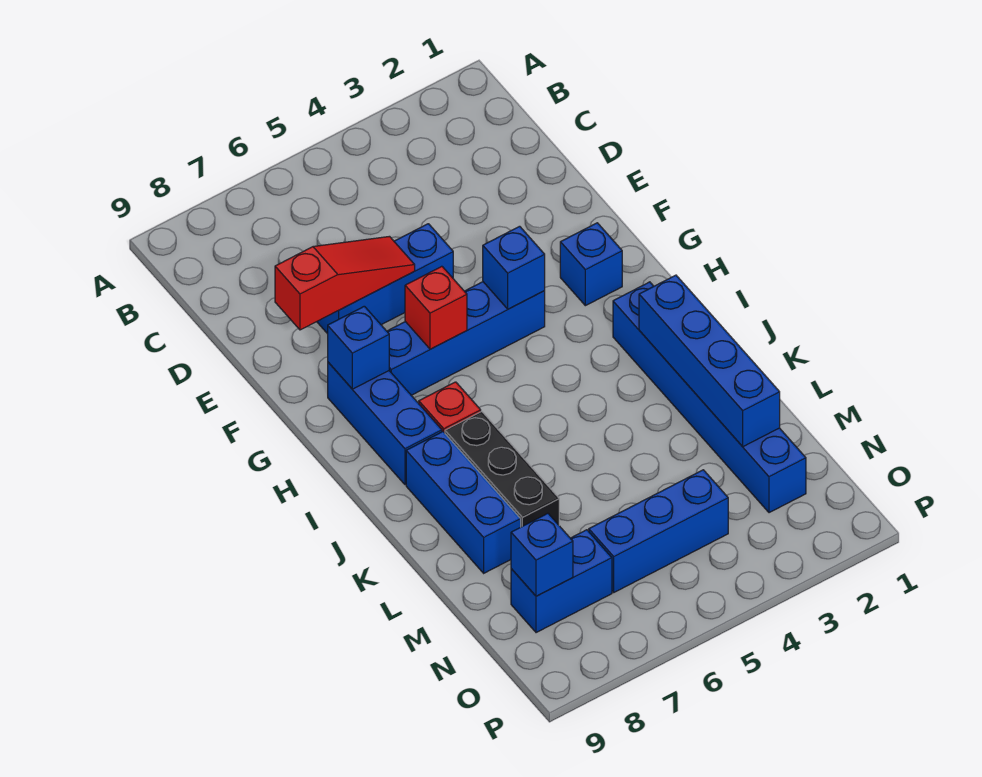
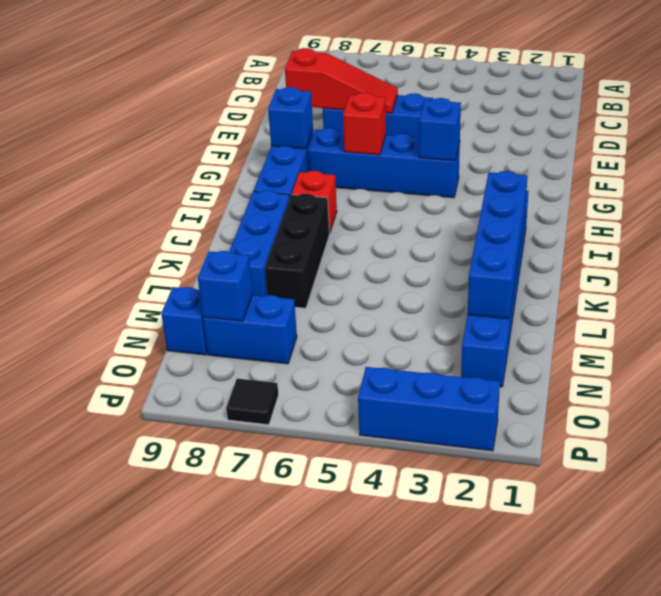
blue 1x1 brick [560,223,622,306] -> blue 1x1 brick moved to [161,287,207,355]
blue 1x3 brick [589,470,728,592] -> blue 1x3 brick moved to [358,367,500,451]
none -> black 1x1 tile [226,379,278,425]

